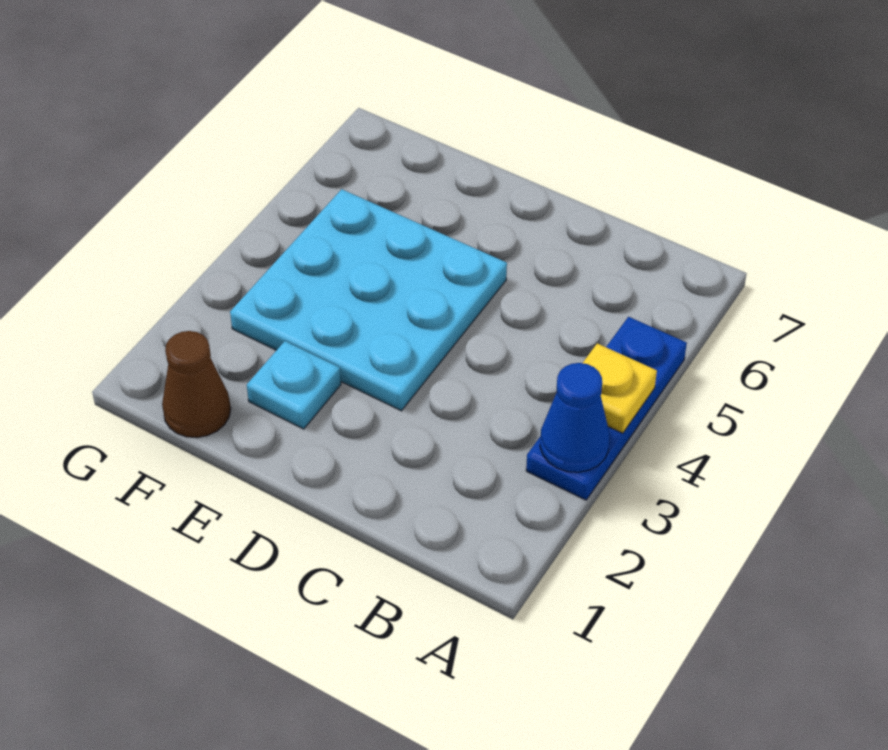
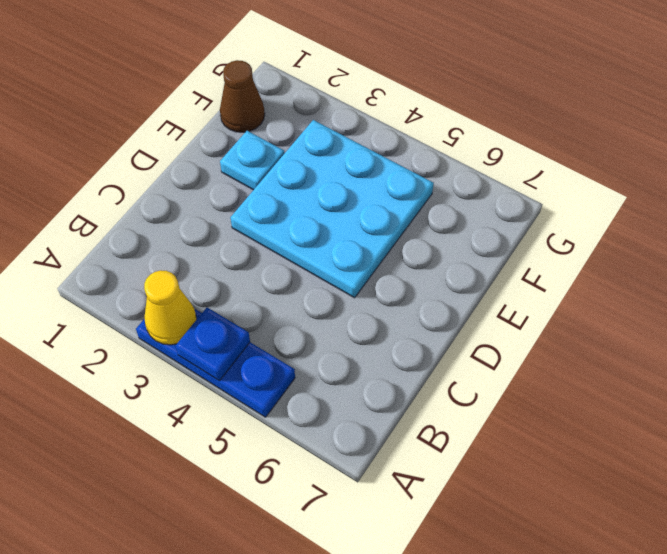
blue 1x1 cone [540,363,610,472] -> yellow 1x1 cone [144,270,197,345]
yellow 1x1 plate [583,343,657,433] -> blue 1x1 plate [176,308,250,381]

